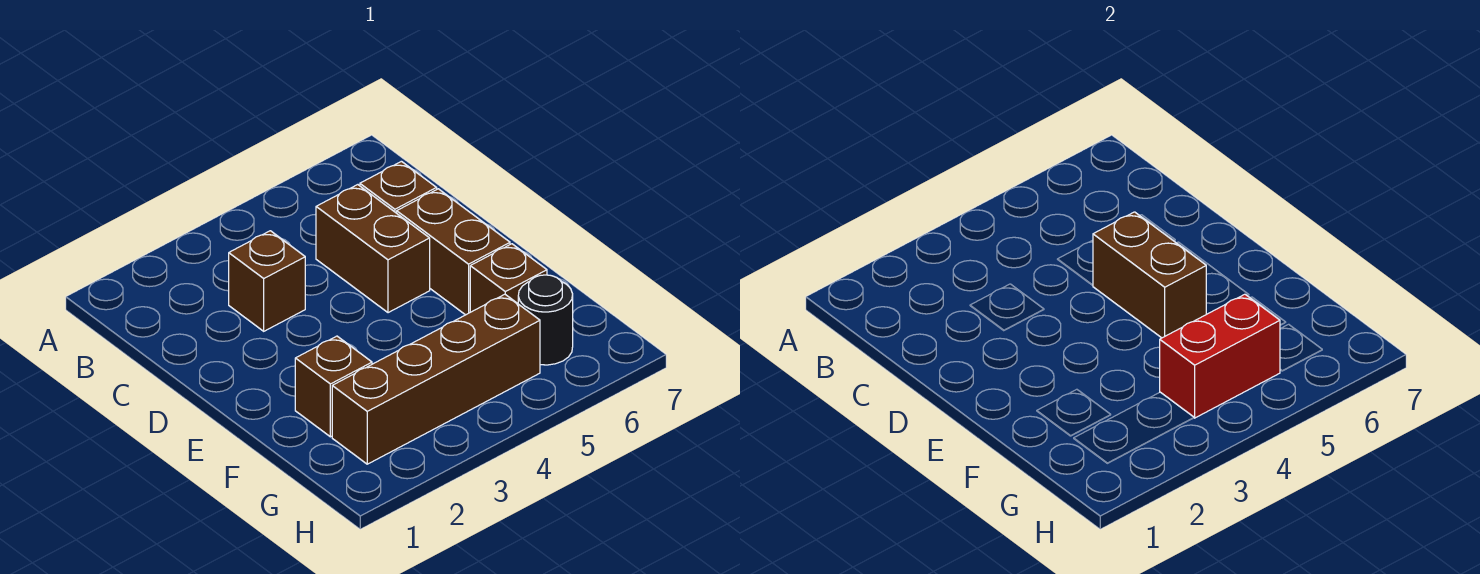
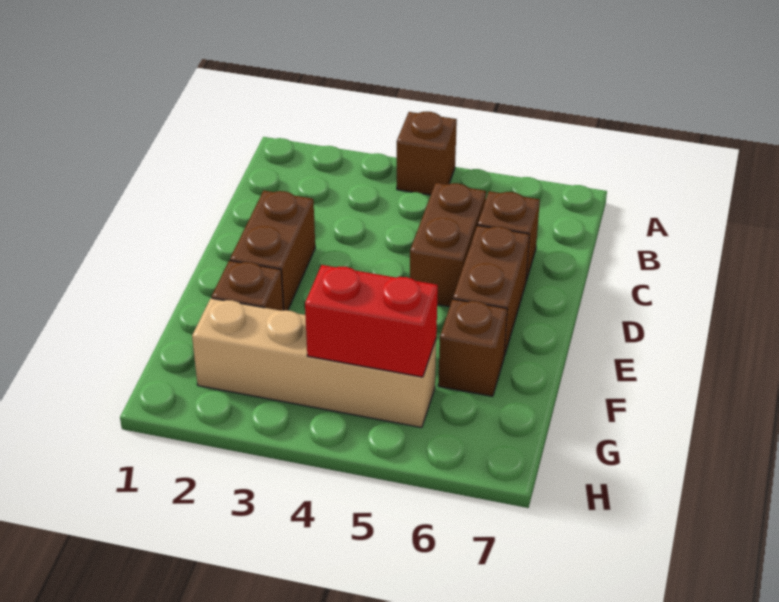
brown 1x1 brick [229,231,305,331] -> brown 1x1 brick moved to [397,112,457,195]
brown 1x2 brick [1093,212,1206,338] -> brown 1x2 brick moved to [230,191,315,310]
brown 1x4 brick [332,294,540,464] -> tan 1x4 brick [192,298,436,428]
black 1x1 round brick [518,275,573,365] -> none

